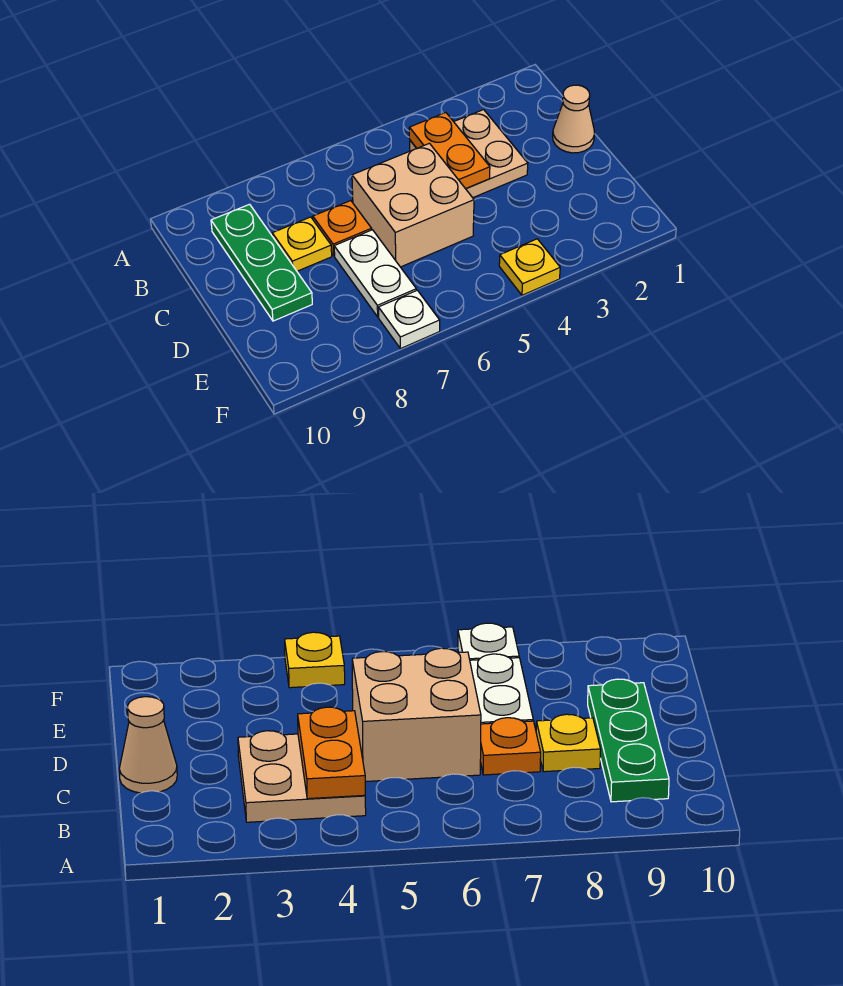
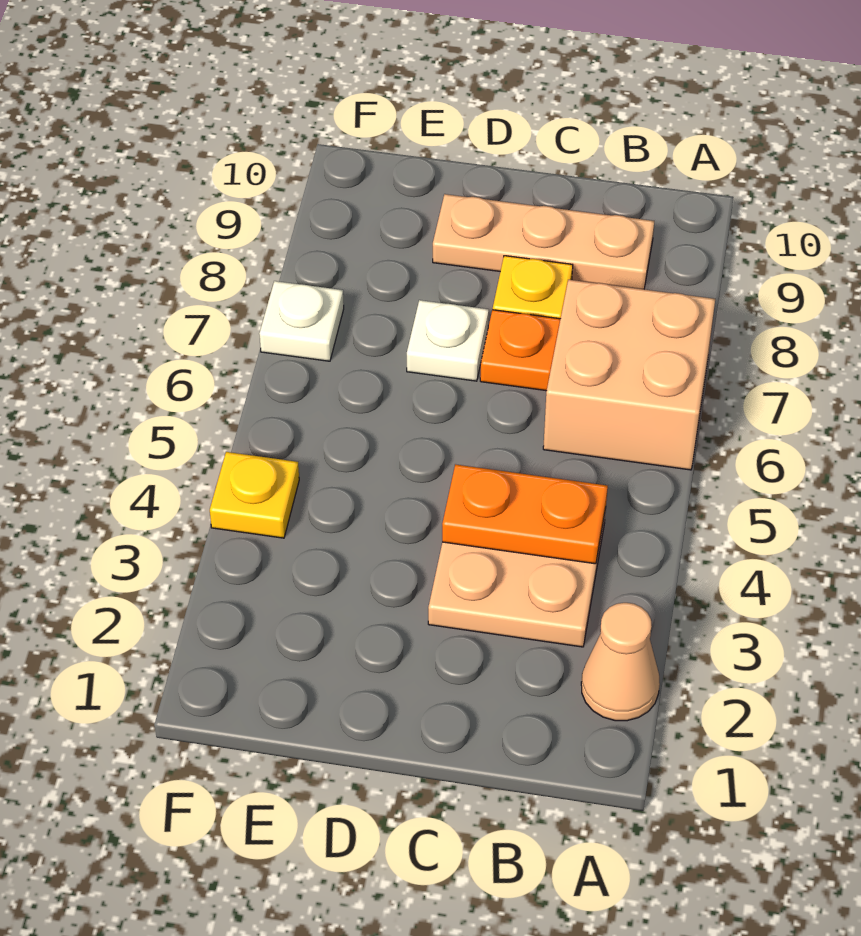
green 1x3 plate [211,204,312,321] -> tan 1x3 plate [433,194,654,289]
tan 1x1 cone [553,85,595,153] -> tan 1x1 cone moved to [581,603,660,721]
tan 2x2 brick [352,143,474,267] -> tan 2x2 brick moved to [543,280,715,470]
white 1x2 plate [334,230,416,317] -> white 1x1 plate [407,300,489,381]

